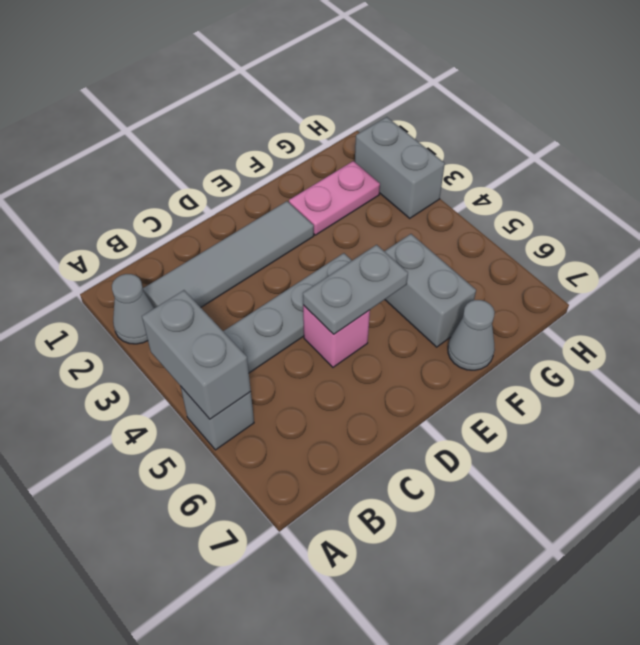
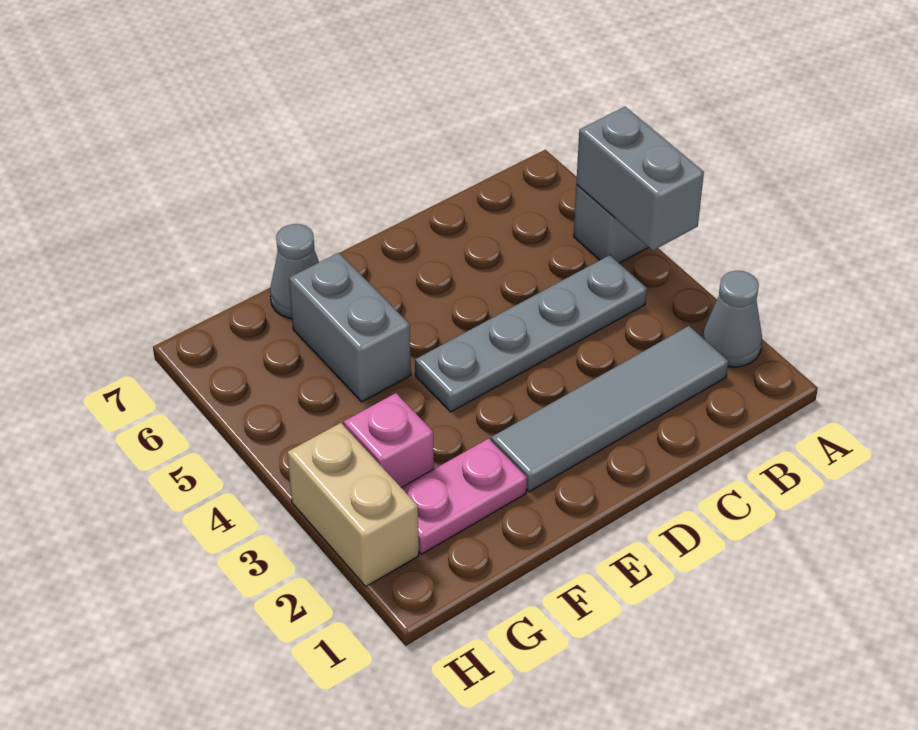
pink 1x1 brick [303,305,370,367] -> pink 1x1 brick moved to [344,393,434,487]
grey 1x2 plate [303,245,408,334] -> none
grey 1x2 brick [355,117,445,218] -> tan 1x2 brick [287,423,419,586]

